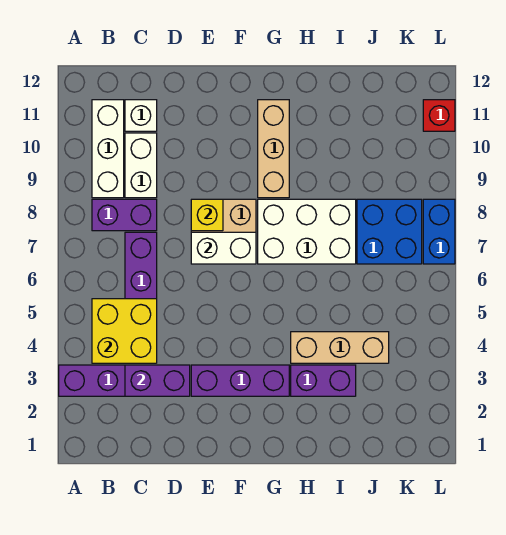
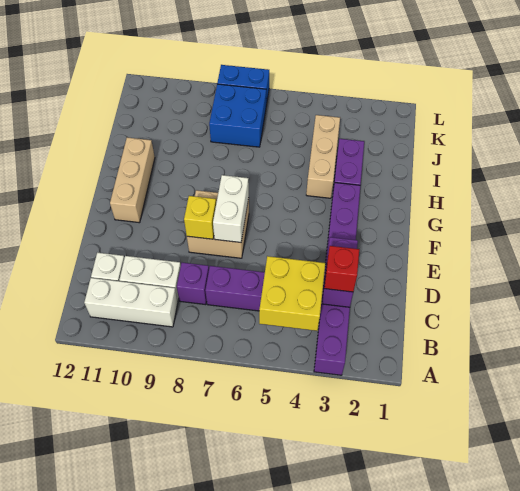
purple 1x2 brick [92,199,157,231] -> purple 1x1 brick [177,263,209,305]
white 2x3 brick [258,199,356,264] -> none
tan 1x3 brick [258,100,289,198] -> tan 1x3 brick turned to [110,137,155,223]
red 1x1 brick [423,100,455,131] -> red 1x1 brick moved to [324,246,359,292]

